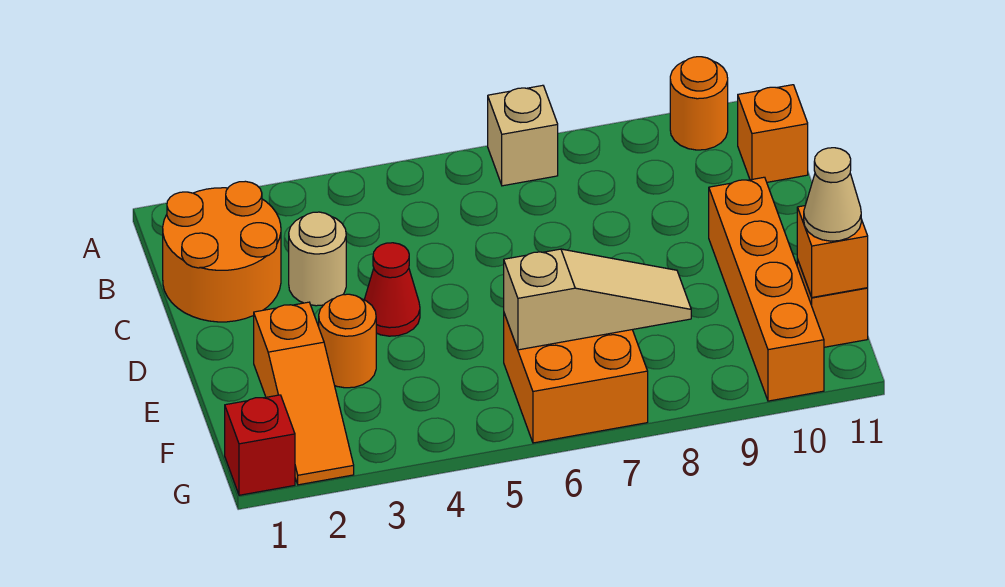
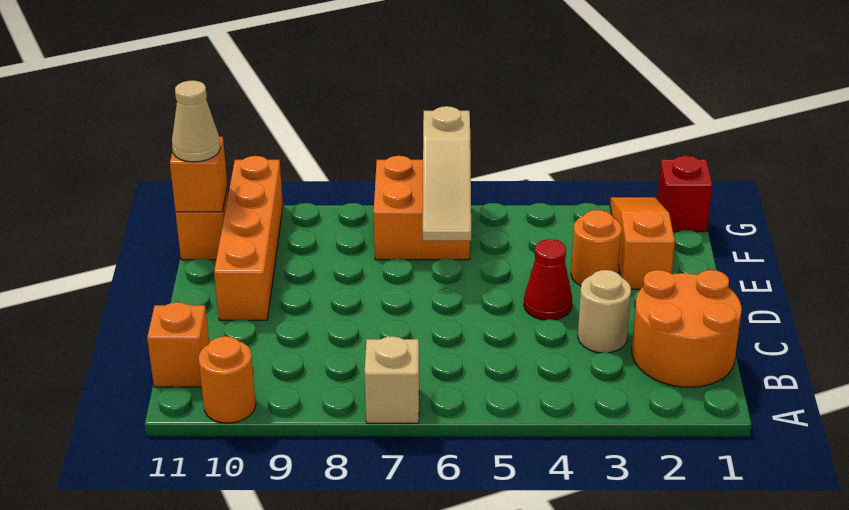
tan 1x3 slope [504,249,691,350] -> tan 1x3 slope turned to [423,106,471,241]

